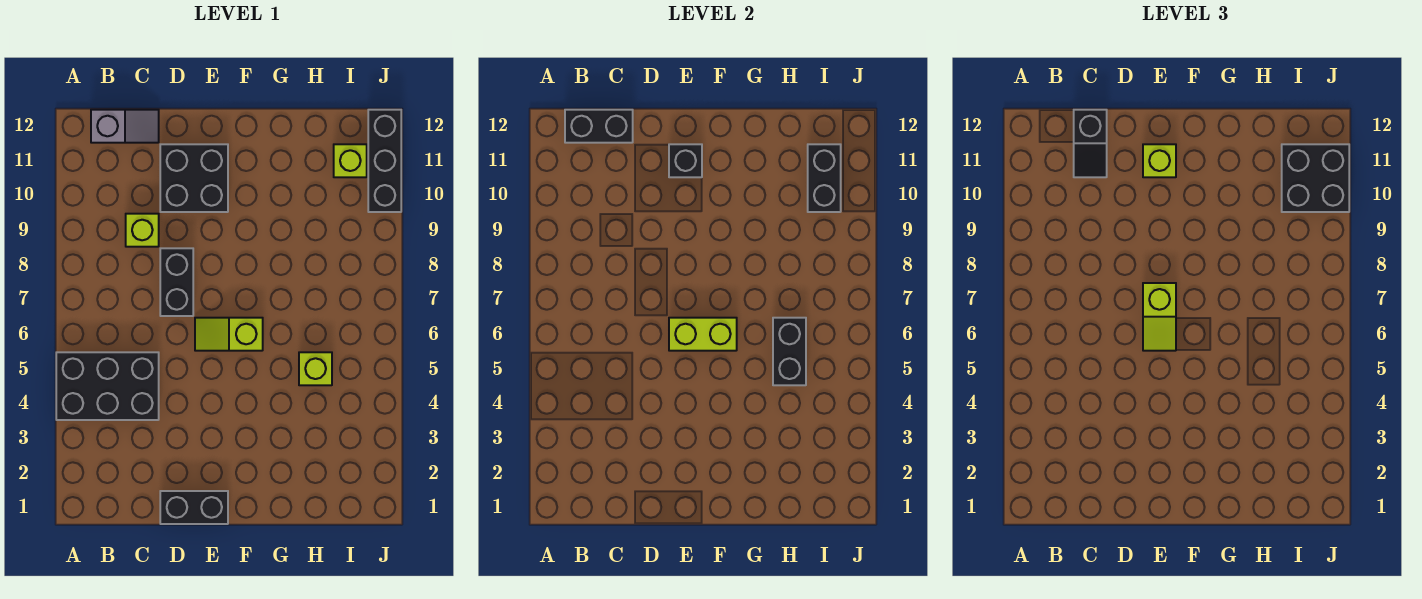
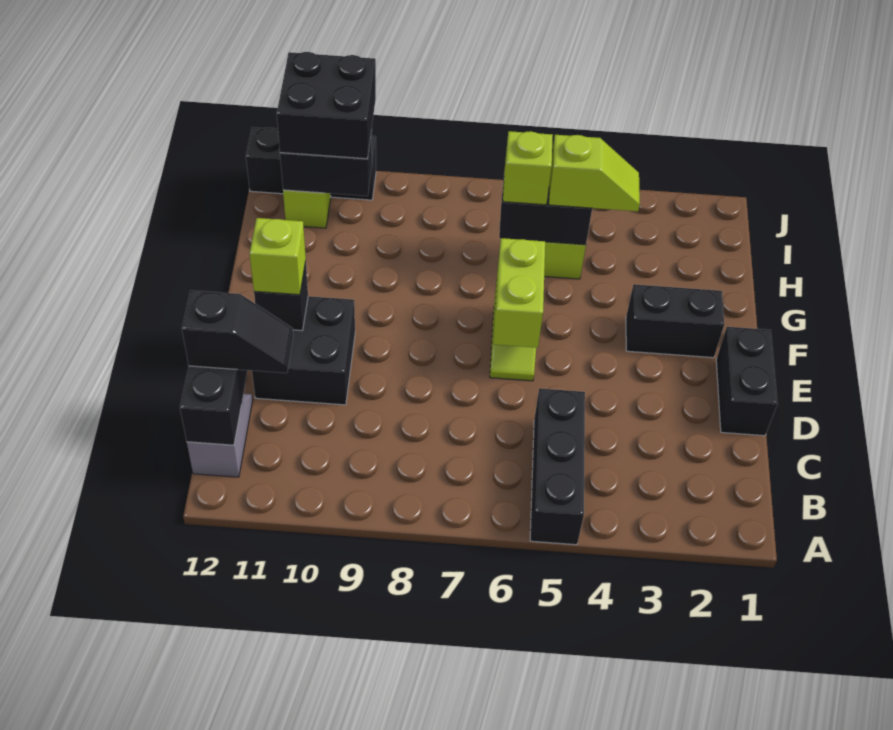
black 2x3 brick [56,352,159,420] -> black 1x3 brick [530,388,585,545]
lime 1x1 brick [126,214,159,247] -> lime 1x1 brick moved to [503,131,553,205]
black 1x2 brick [160,248,193,316] -> black 1x2 brick moved to [626,284,724,358]
lime 1x2 slope [1143,283,1176,351] -> lime 1x2 slope moved to [549,135,640,211]

